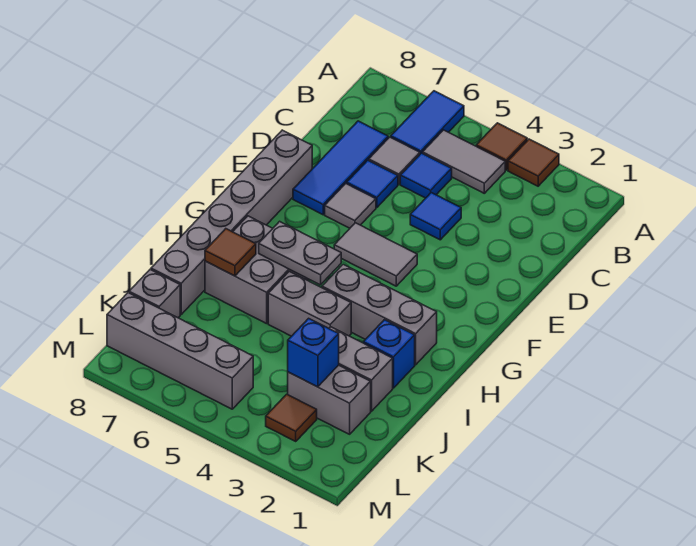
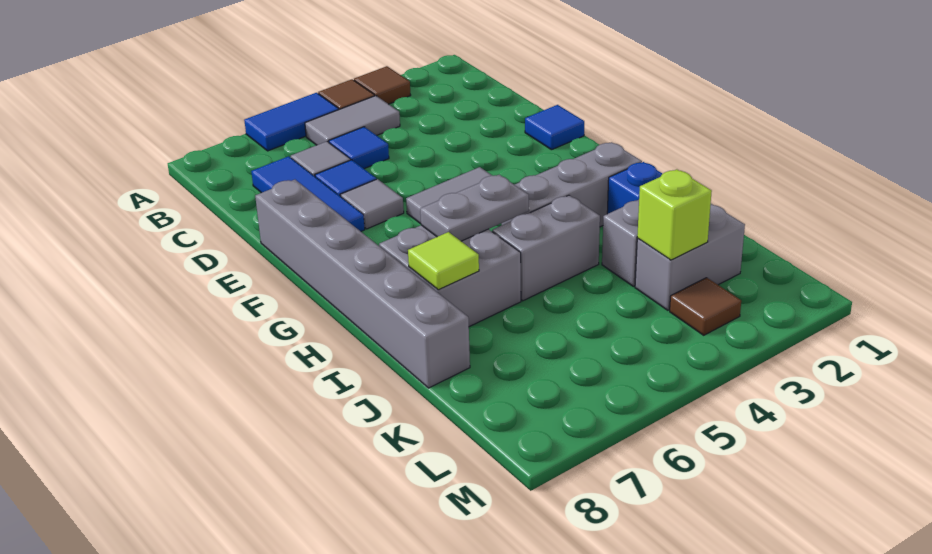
blue 1x2 tile [391,91,464,154] -> blue 1x2 tile turned to [244,93,339,151]
blue 1x1 tile [410,193,461,240] -> blue 1x1 tile moved to [525,105,584,150]
brown 1x1 tile [205,229,256,276] -> lime 1x1 tile [408,232,479,290]
blue 1x1 brick [288,318,339,387] -> lime 1x1 brick [637,169,712,260]
grey 1x1 brick [129,270,180,318] -> none
grey 1x4 brick [107,293,253,409] -> none

